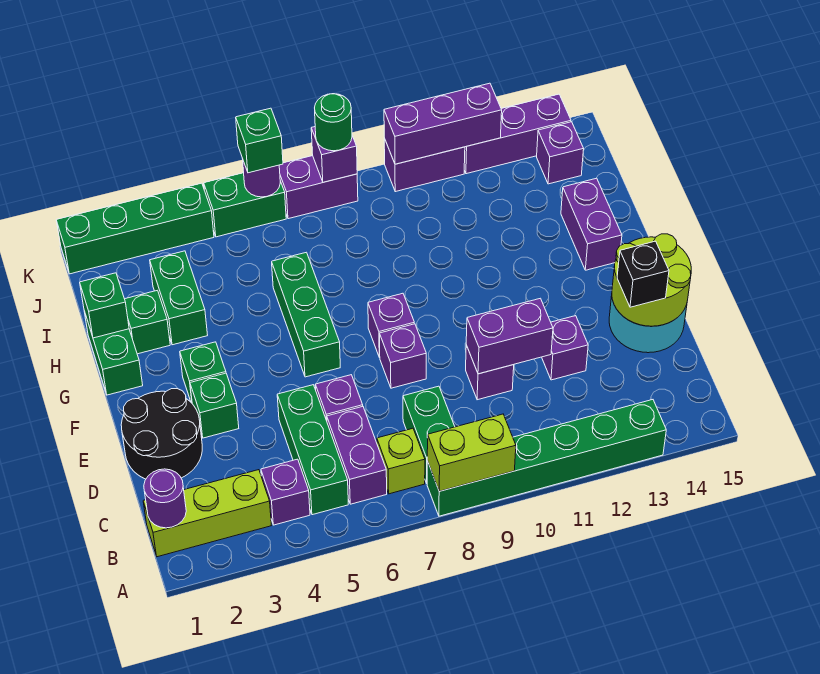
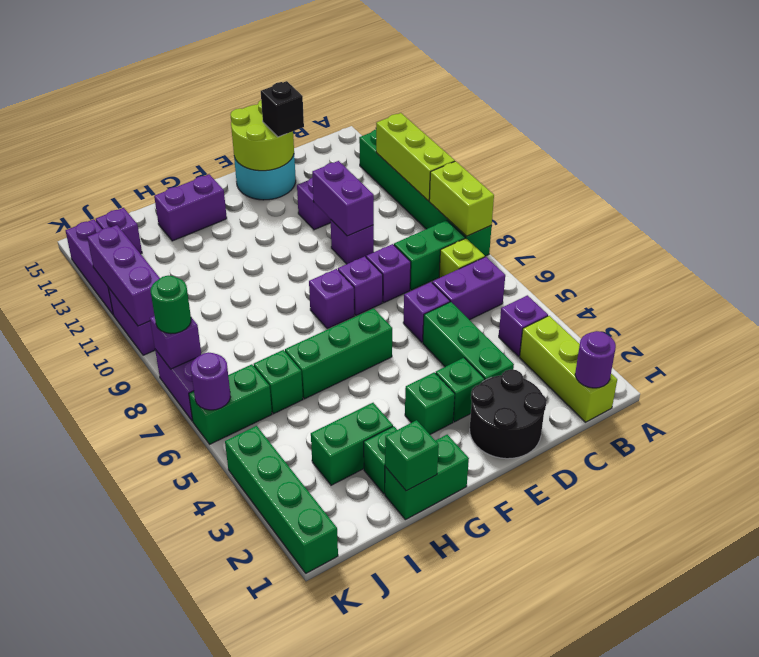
none -> lime 1x3 brick [376,113,455,201]
green 1x3 brick [277,385,348,515] -> green 1x3 brick turned to [423,302,514,380]
none -> purple 1x1 brick [366,244,411,303]
green 1x2 brick [204,173,286,237] -> green 1x2 brick turned to [189,364,272,444]
green 1x1 brick [236,108,283,173] -> green 1x1 brick moved to [254,350,303,414]

